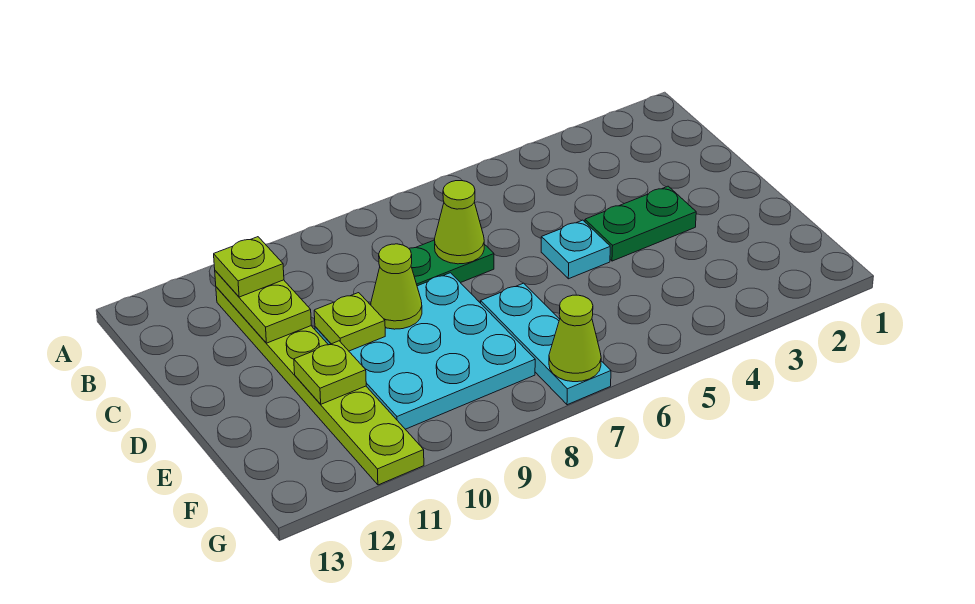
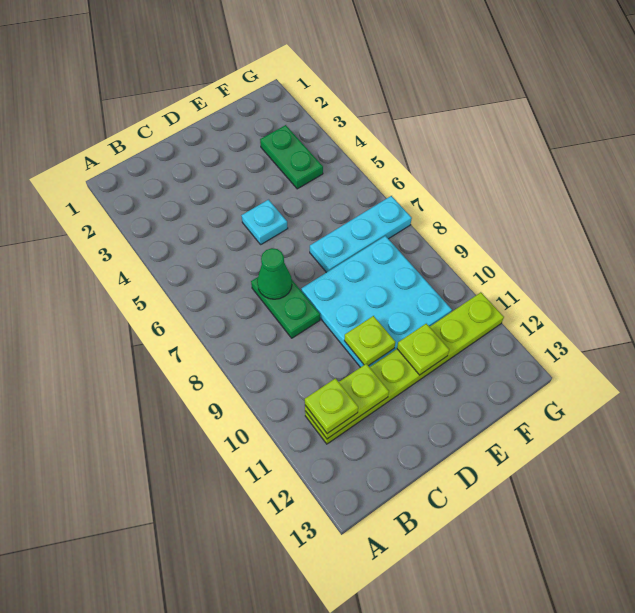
lime 1x1 cone [435,181,484,264] -> green 1x1 cone [257,248,292,299]
green 1x2 plate [585,186,696,261] -> green 1x2 plate moved to [260,125,323,189]
lime 1x1 cone [371,244,422,329] -> none
lime 1x1 cone [549,295,601,382] -> none

